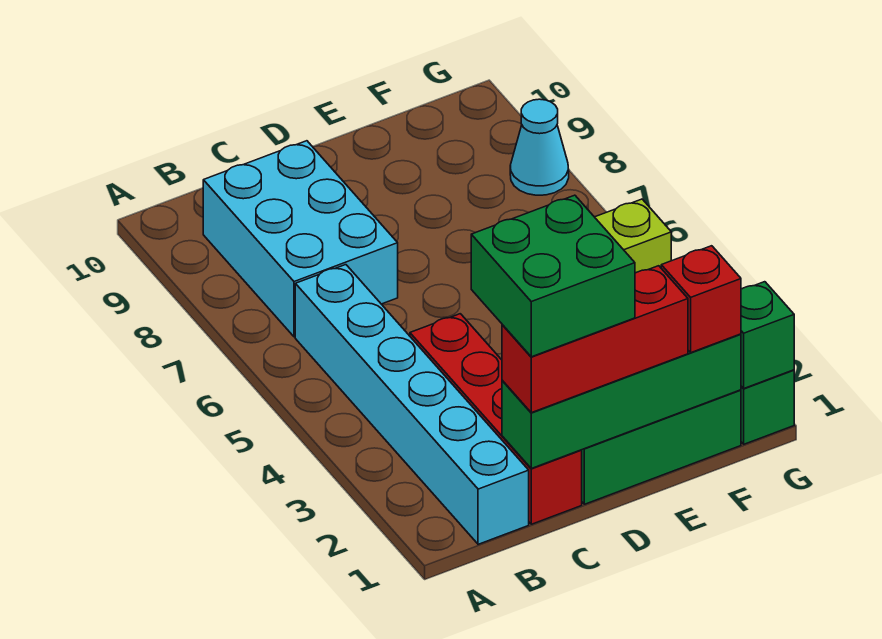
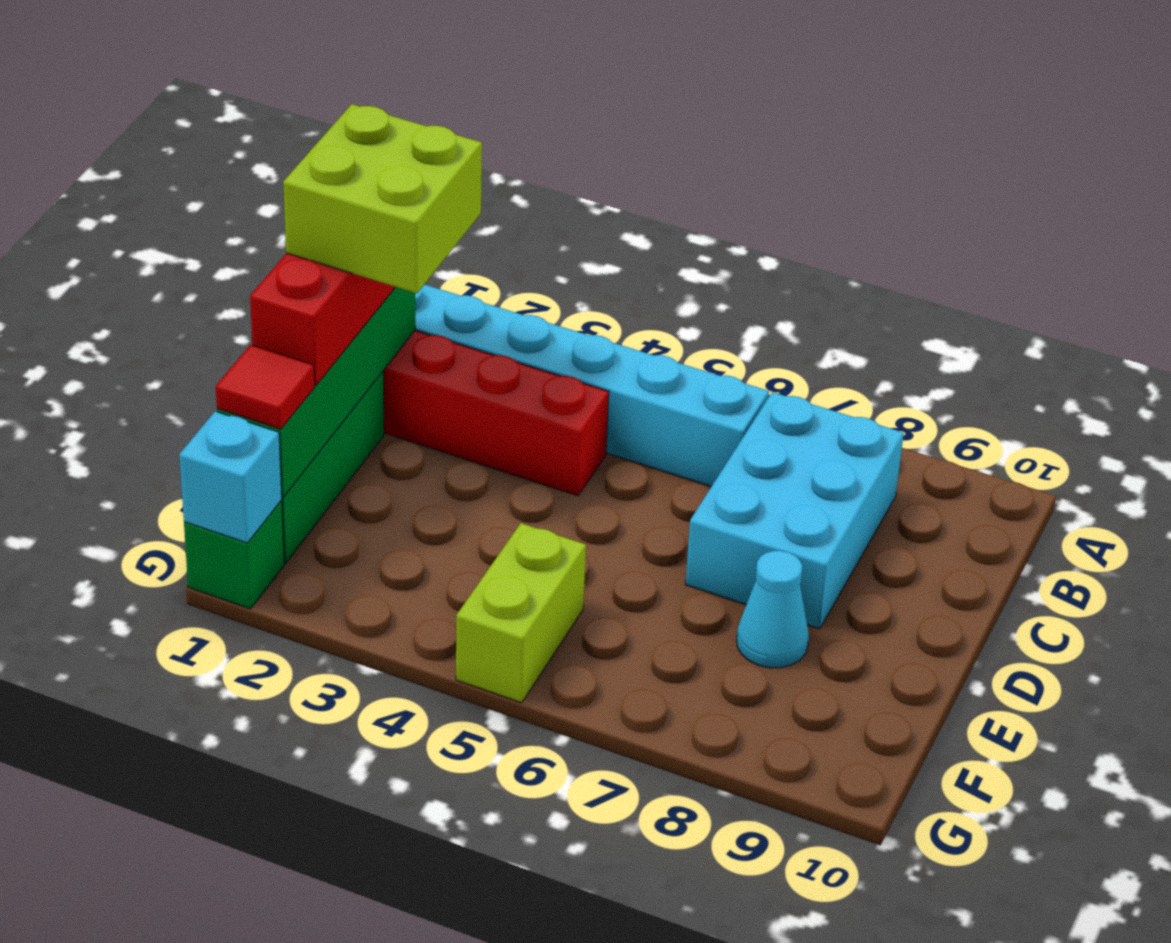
cyan 2x3 brick [203,141,398,337] -> cyan 2x3 brick turned to [685,392,904,629]
green 2x2 brick [471,195,635,357] -> lime 2x2 brick [283,104,482,293]
red 1x1 brick [661,246,741,353] -> red 1x1 tile [216,345,315,429]
green 1x1 brick [741,282,794,389] -> cyan 1x1 brick [179,411,282,543]
cyan 1x1 cone [510,99,569,195] -> cyan 1x1 cone moved to [737,551,809,668]

